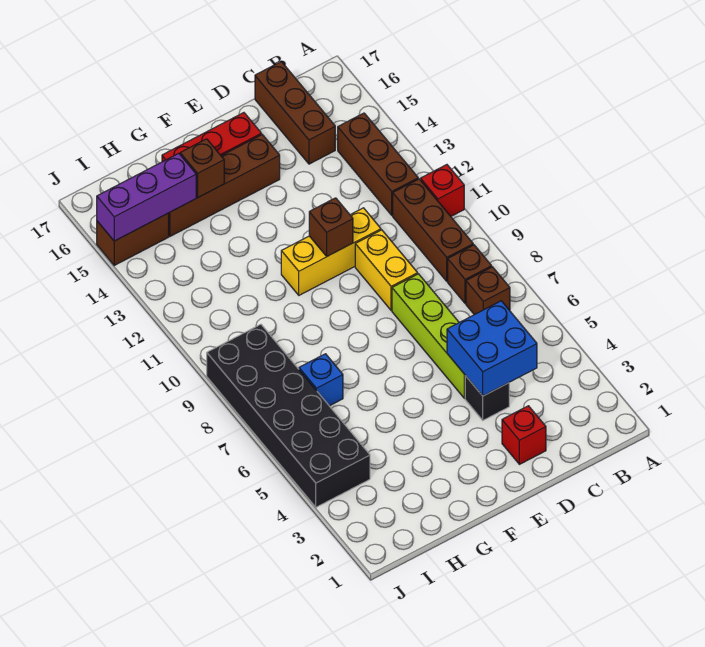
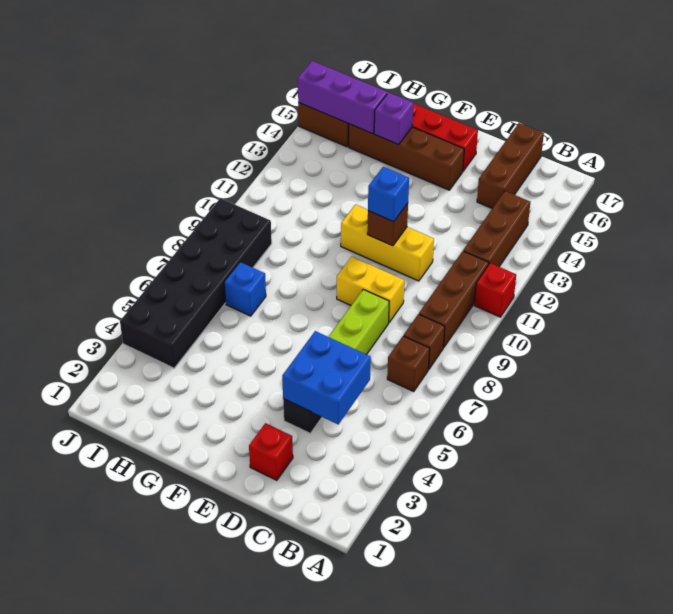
yellow 1x2 brick [355,230,418,311] -> yellow 1x2 brick turned to [337,257,404,322]
none -> blue 1x1 brick [368,167,409,222]
brown 1x1 brick [180,139,224,197] -> purple 1x1 brick [374,93,413,145]

